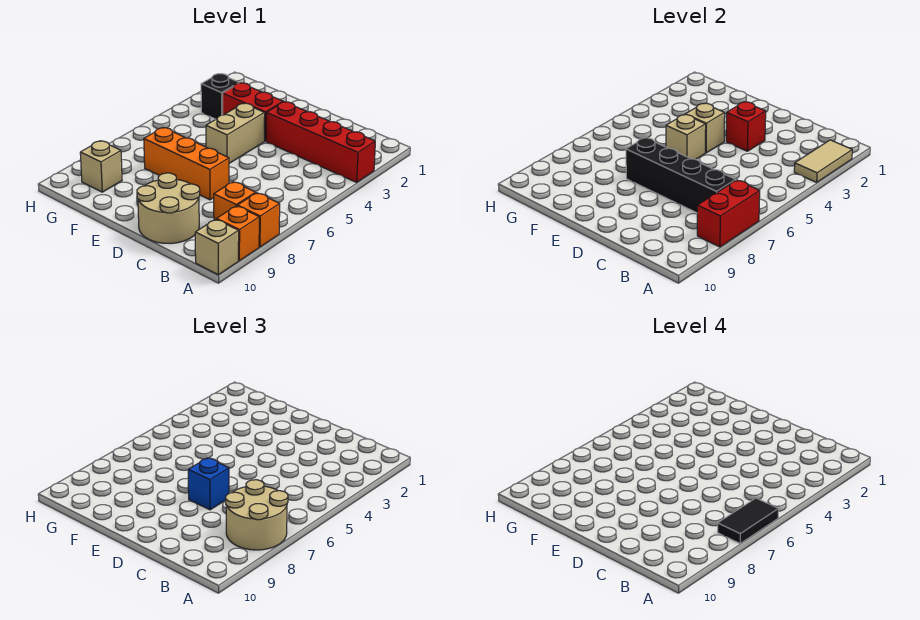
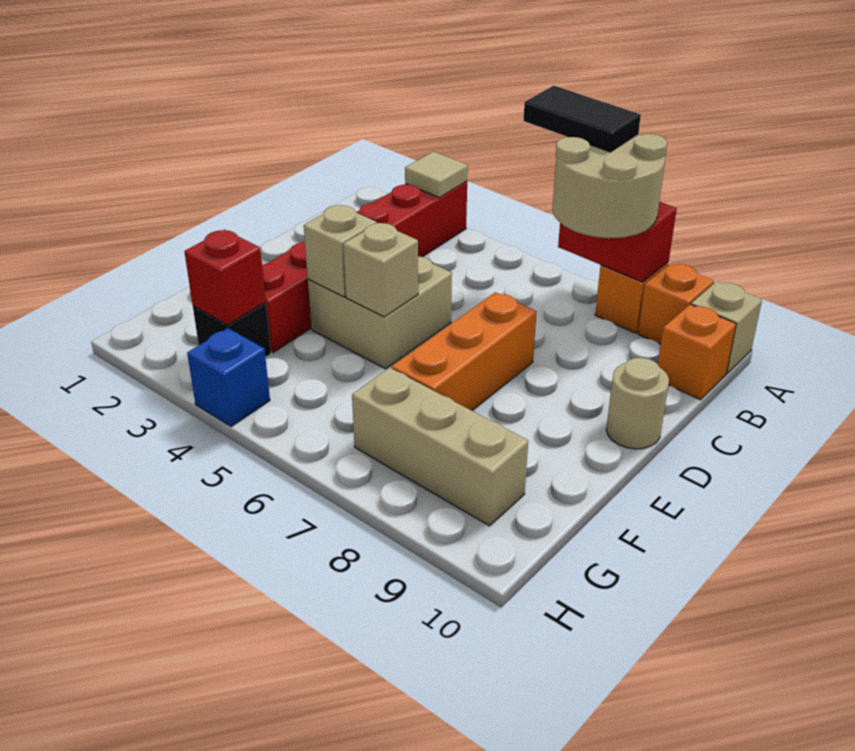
tan 1x2 tile [794,140,852,182] -> tan 1x1 tile [405,151,468,197]
black 1x4 brick [626,138,736,213] -> none
orange 1x1 brick [214,182,256,220] -> orange 1x1 brick moved to [658,304,736,400]
tan 2x2 round brick [137,173,200,243] -> tan 1x1 round brick [606,358,669,449]
red 1x1 brick [726,102,766,151] -> red 1x1 brick moved to [184,230,266,325]
blue 1x1 brick [188,458,229,510] -> blue 1x1 brick moved to [187,328,270,426]
tan 1x2 brick [206,103,265,163] -> tan 2x2 brick [308,257,452,369]
tan 1x1 brick [80,141,122,192] -> tan 1x3 brick [352,368,528,526]

